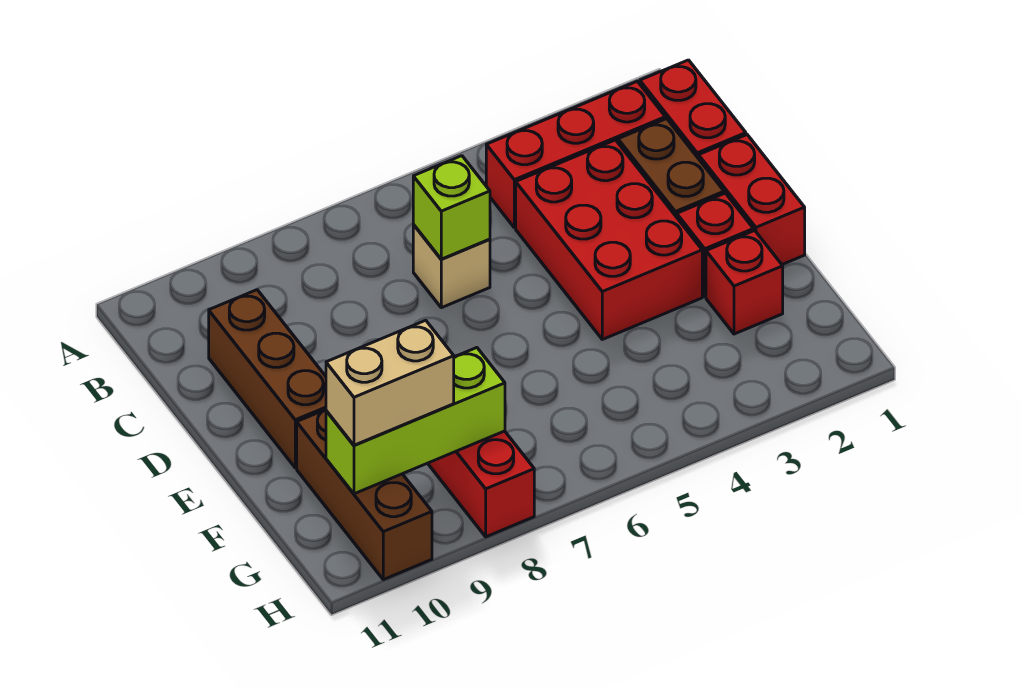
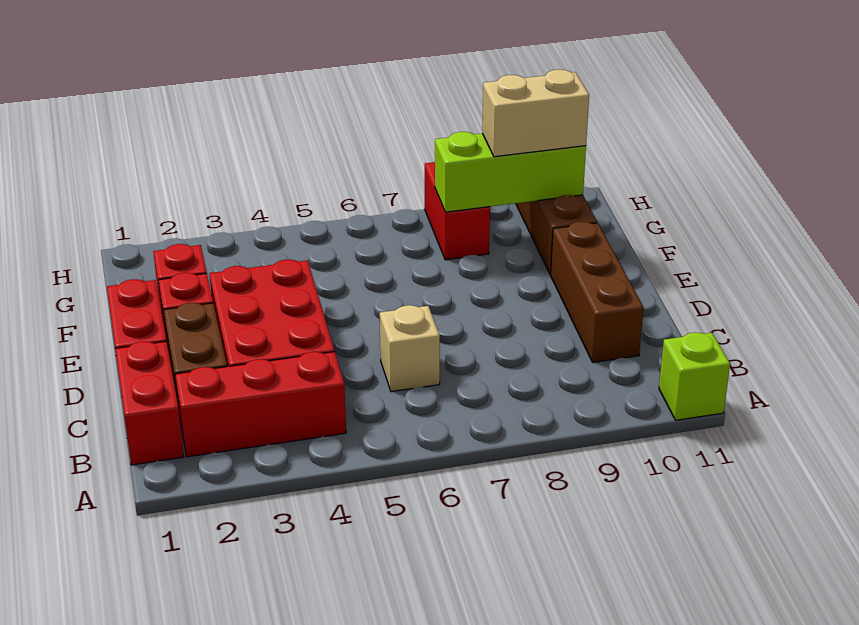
lime 1x1 brick [413,156,490,259] -> lime 1x1 brick moved to [659,333,730,420]

